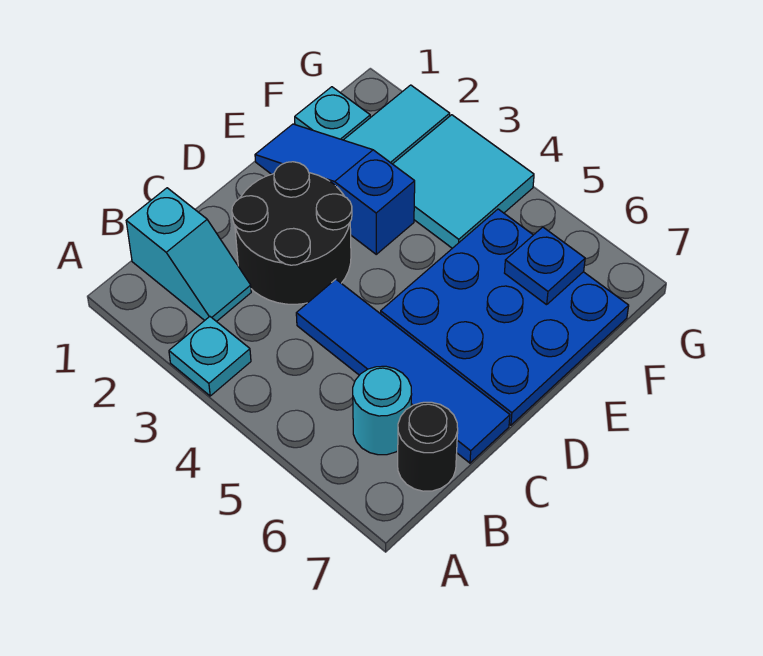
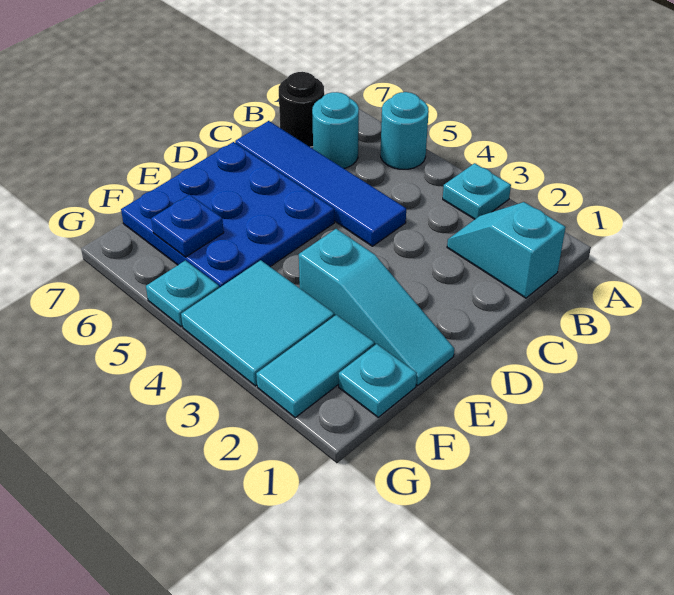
none -> cyan 1x1 round brick [381,92,429,169]
black 2x2 round brick [232,162,352,304] -> none
blue 1x3 slope [255,124,415,254] -> cyan 1x3 slope [299,229,454,385]
none -> cyan 1x1 plate [146,260,219,327]

